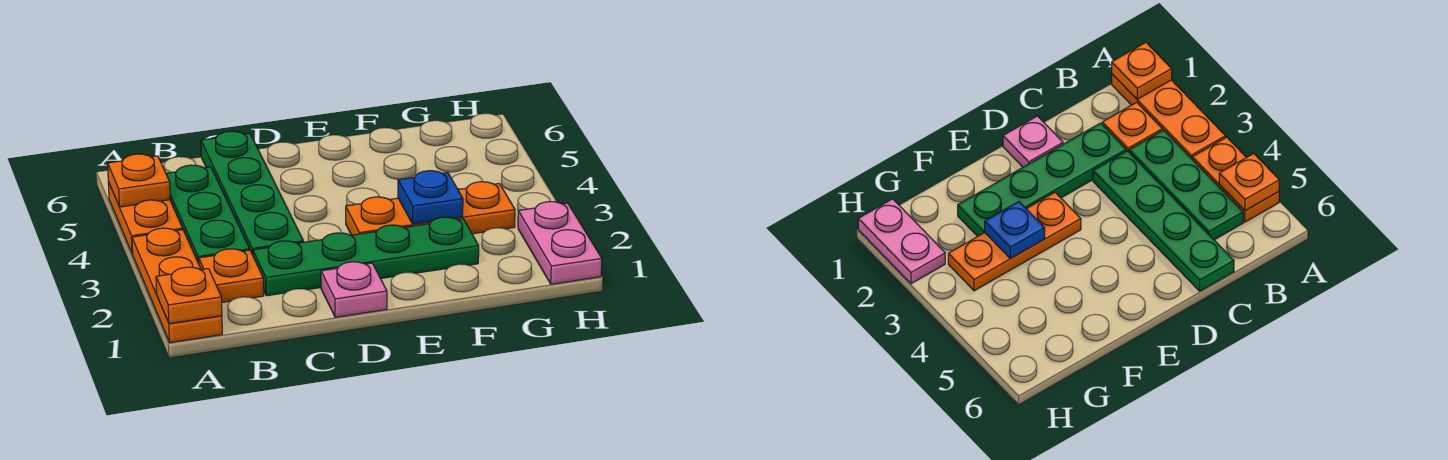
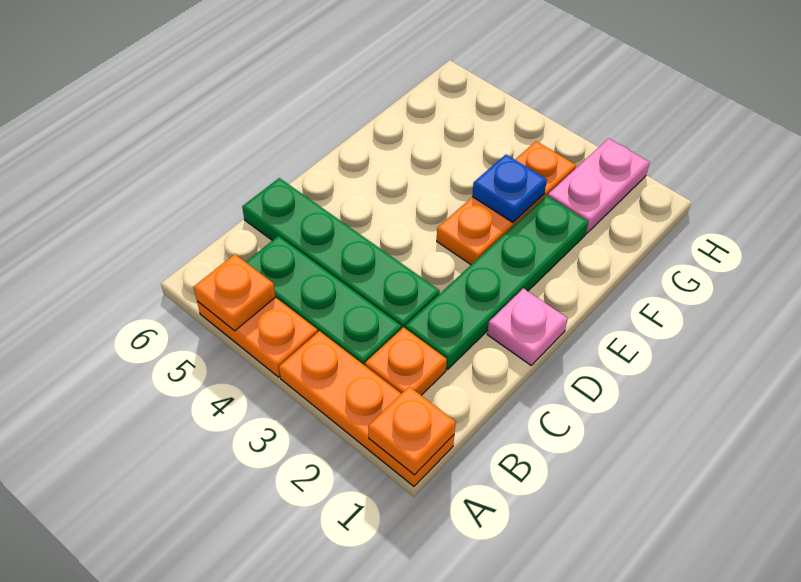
pink 1x2 plate [518,202,602,284] -> pink 1x2 plate turned to [548,138,650,233]

